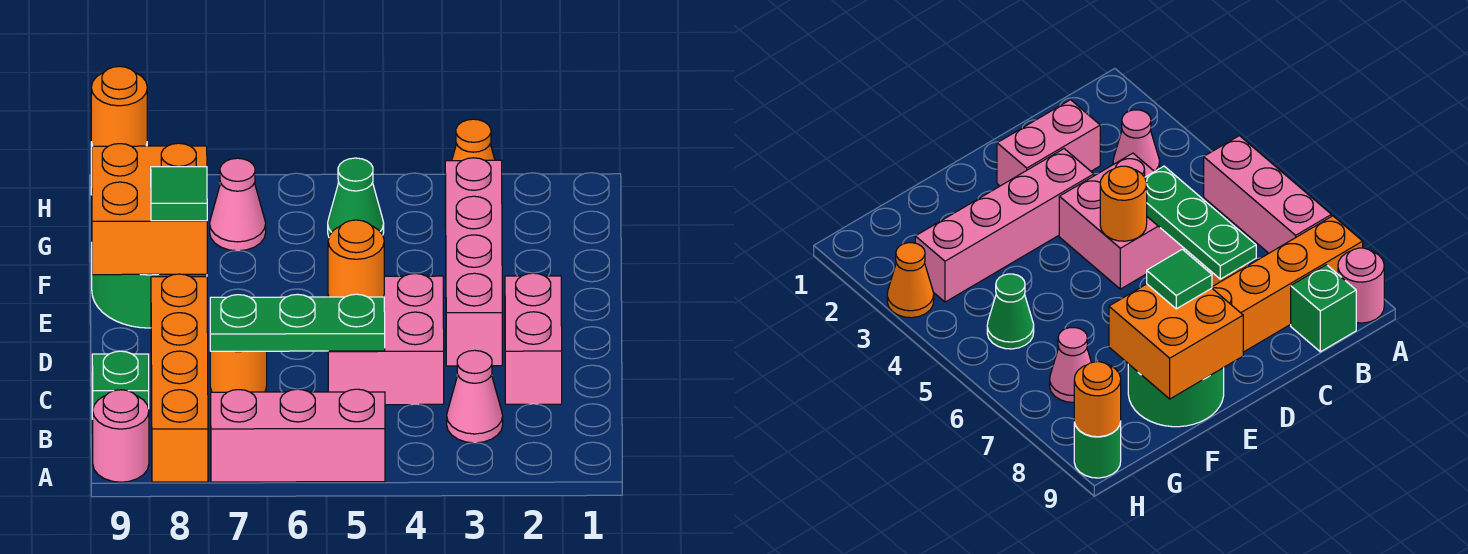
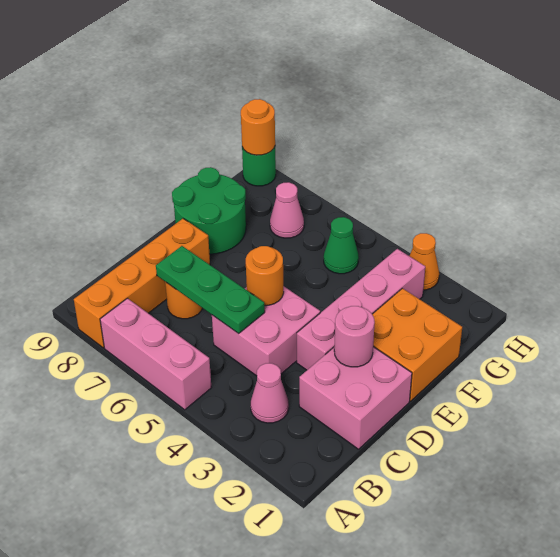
pink 1x1 round brick [93,390,149,482] -> pink 1x1 round brick moved to [334,306,375,367]
green 1x1 brick [92,351,149,419] -> none
pink 1x2 brick [505,273,562,404] -> pink 2x2 brick [299,347,412,449]
orange 2x2 brick [92,143,207,275] -> orange 2x2 brick moved to [372,288,462,401]
green 1x1 tile [151,167,207,221] -> none

